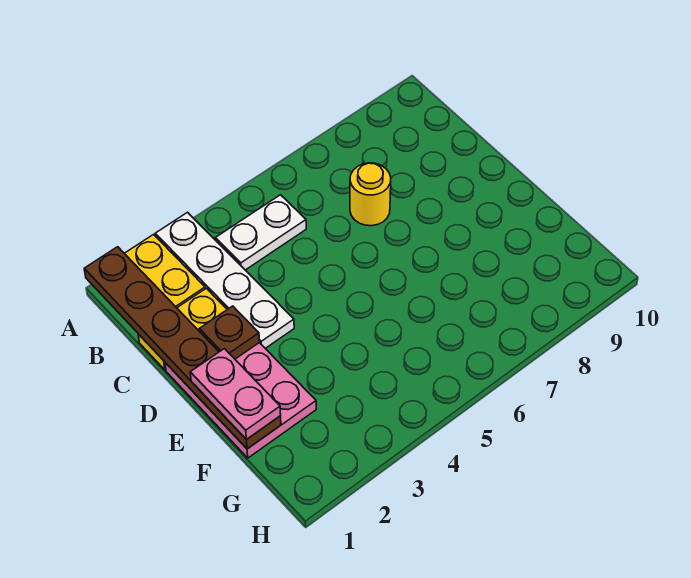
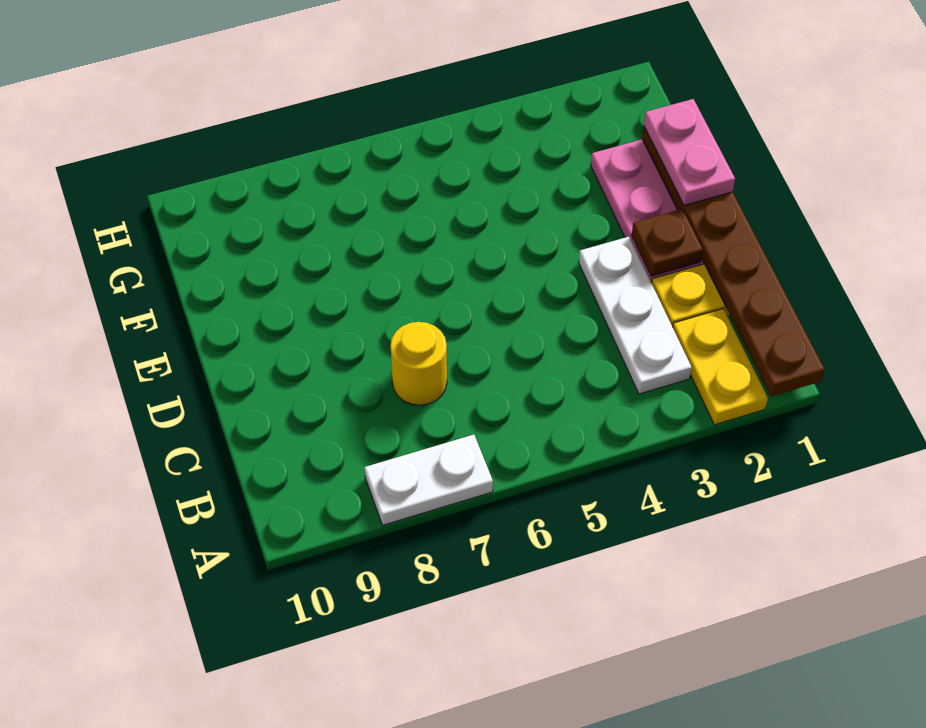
white 1x4 plate [155,212,294,348] -> white 1x3 plate [579,237,692,394]
white 1x2 plate [216,195,306,270] -> white 1x2 plate moved to [364,435,493,525]

